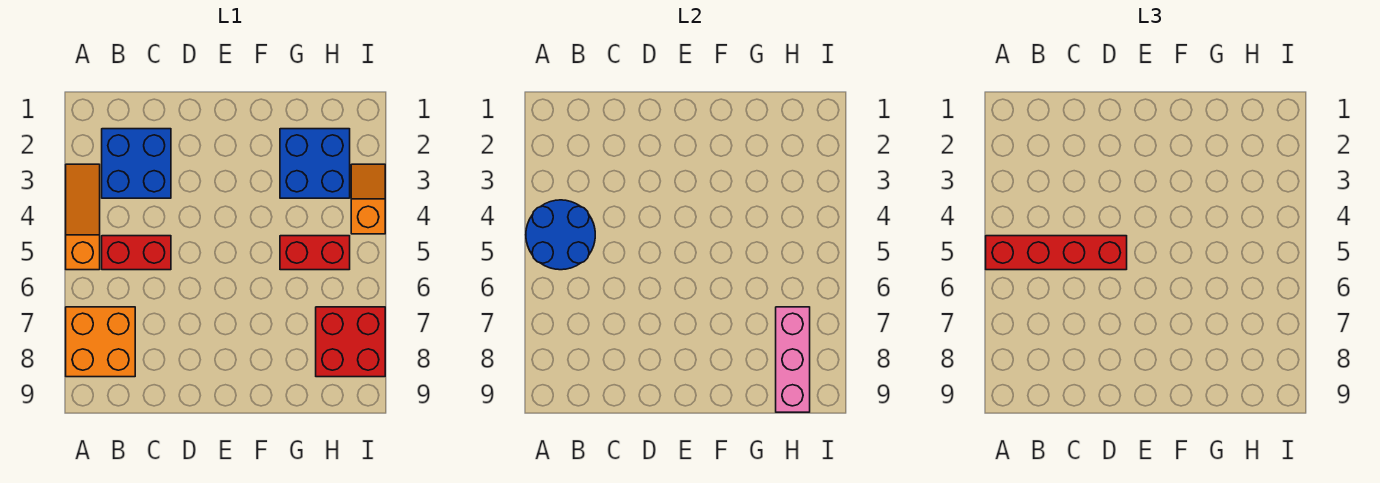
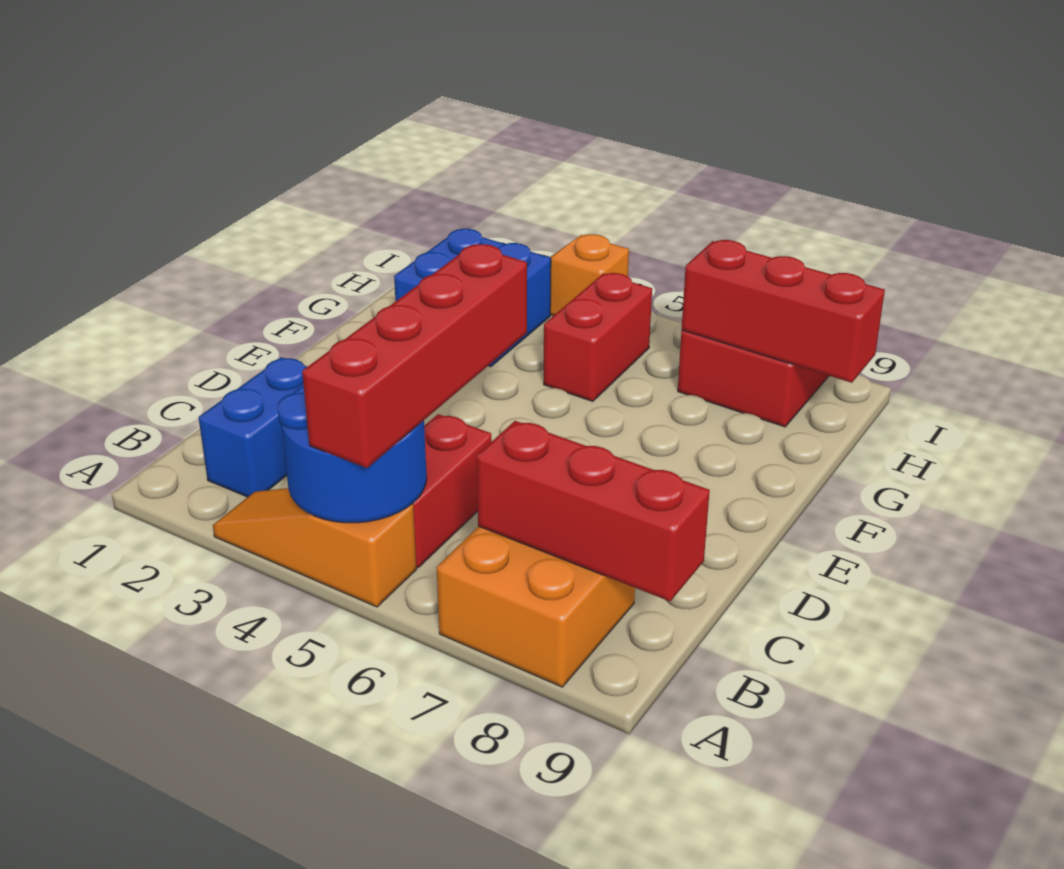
blue 2x2 brick [102,129,171,198] -> blue 1x2 brick [199,357,307,497]
none -> red 1x3 brick [477,421,710,601]
pink 1x3 brick [776,307,810,412] -> red 1x3 brick [682,240,885,383]

